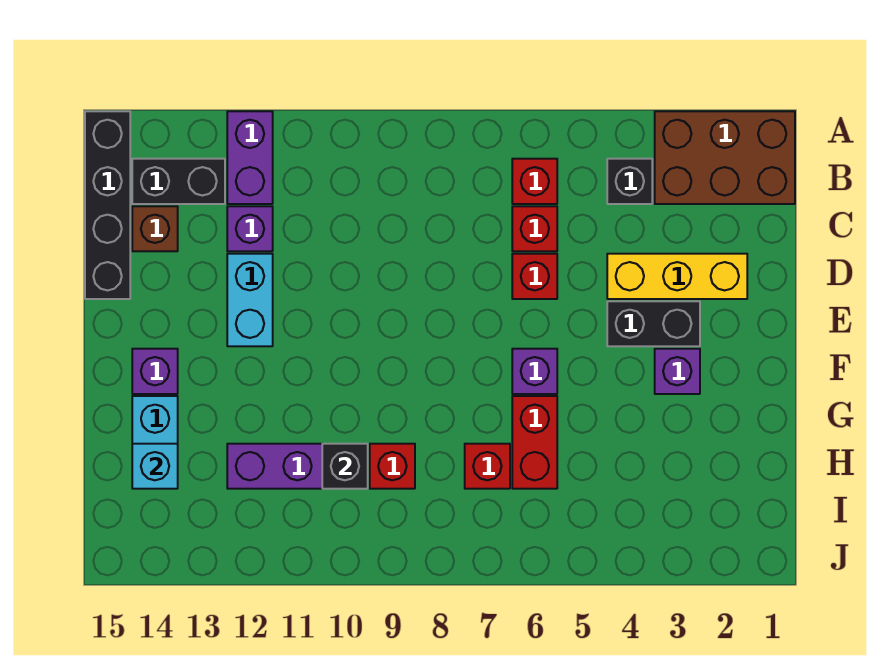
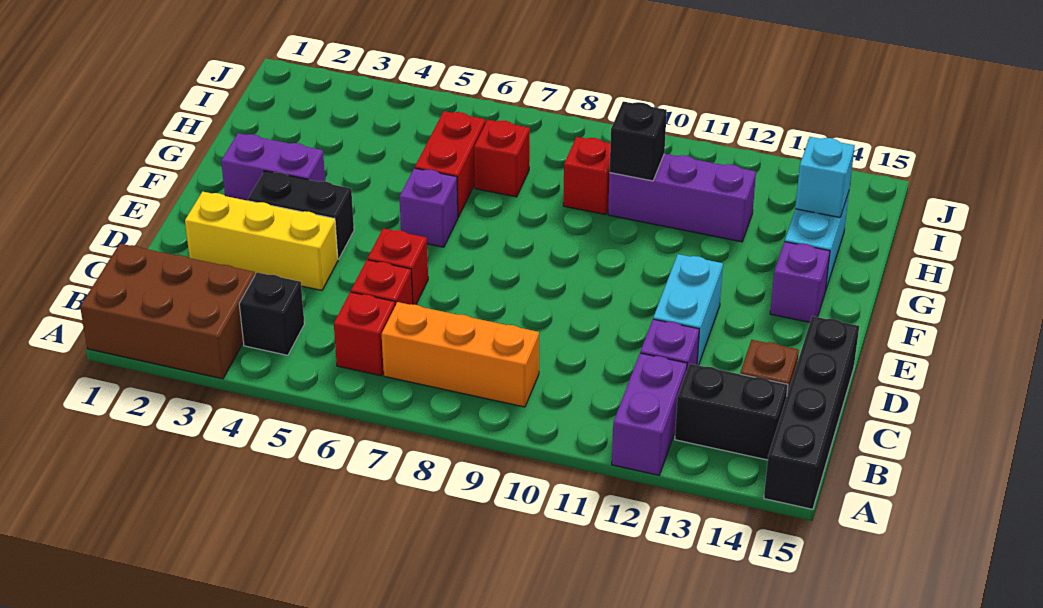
none -> orange 1x3 brick [382,302,539,407]
purple 1x1 brick [655,349,700,394] -> purple 1x2 brick [221,133,325,201]

